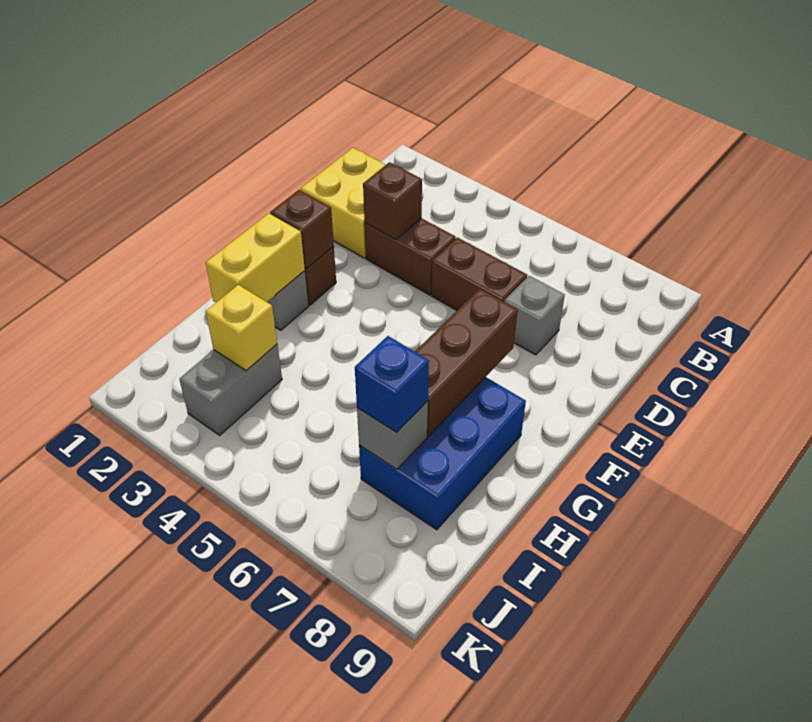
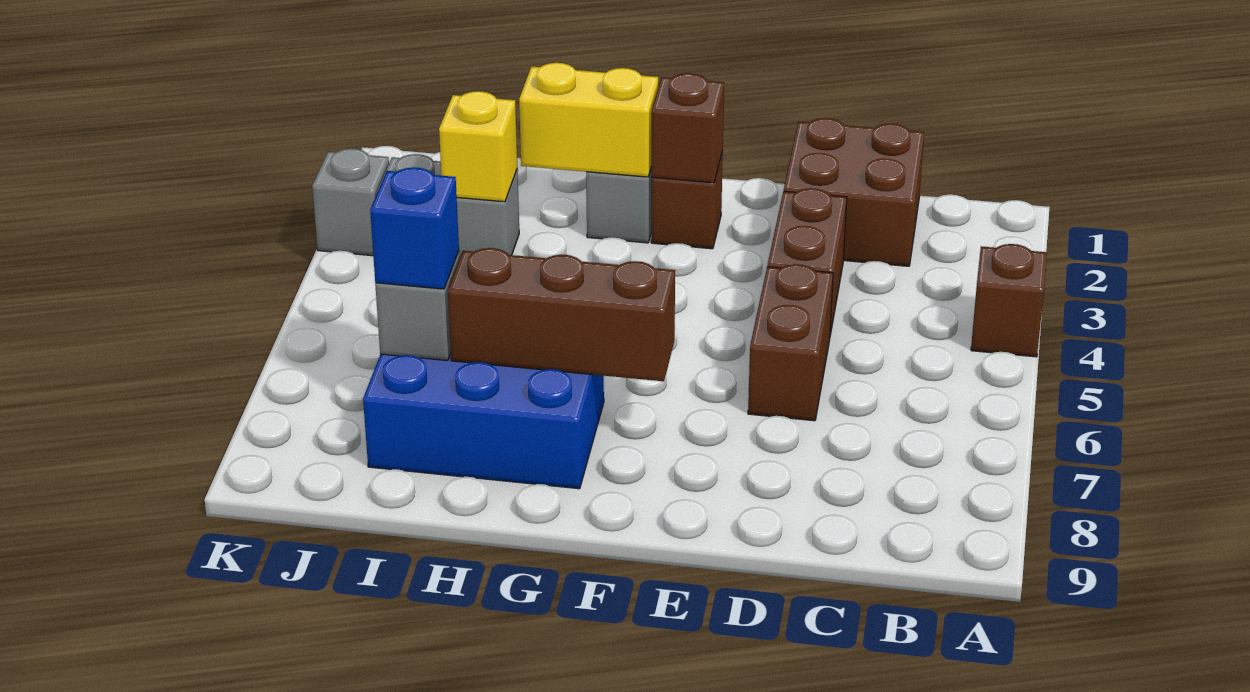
yellow 2x2 brick [301,148,386,258] -> brown 2x2 brick [784,118,924,266]
brown 1x1 brick [363,162,422,240] -> brown 1x1 brick moved to [971,244,1047,357]
grey 1x1 brick [505,276,565,355] -> grey 1x1 brick moved to [312,149,389,256]

